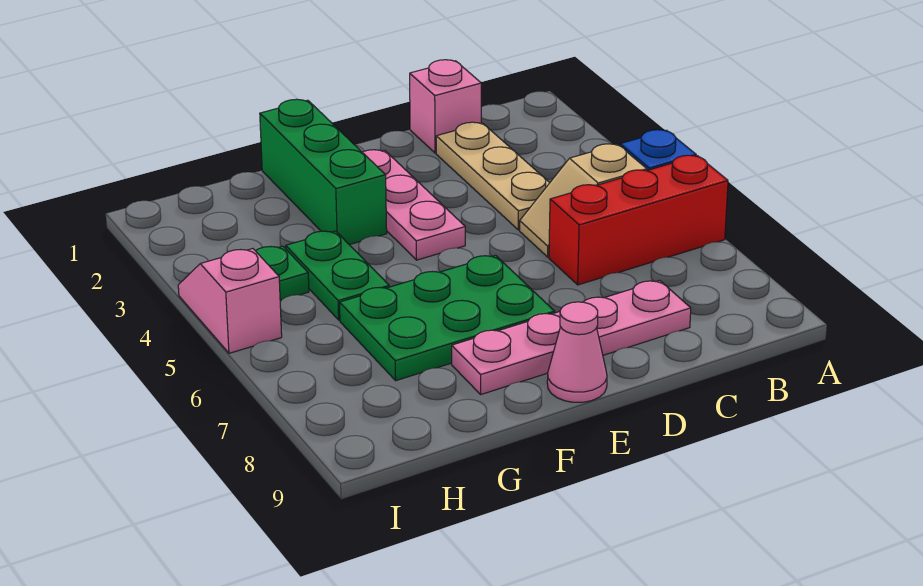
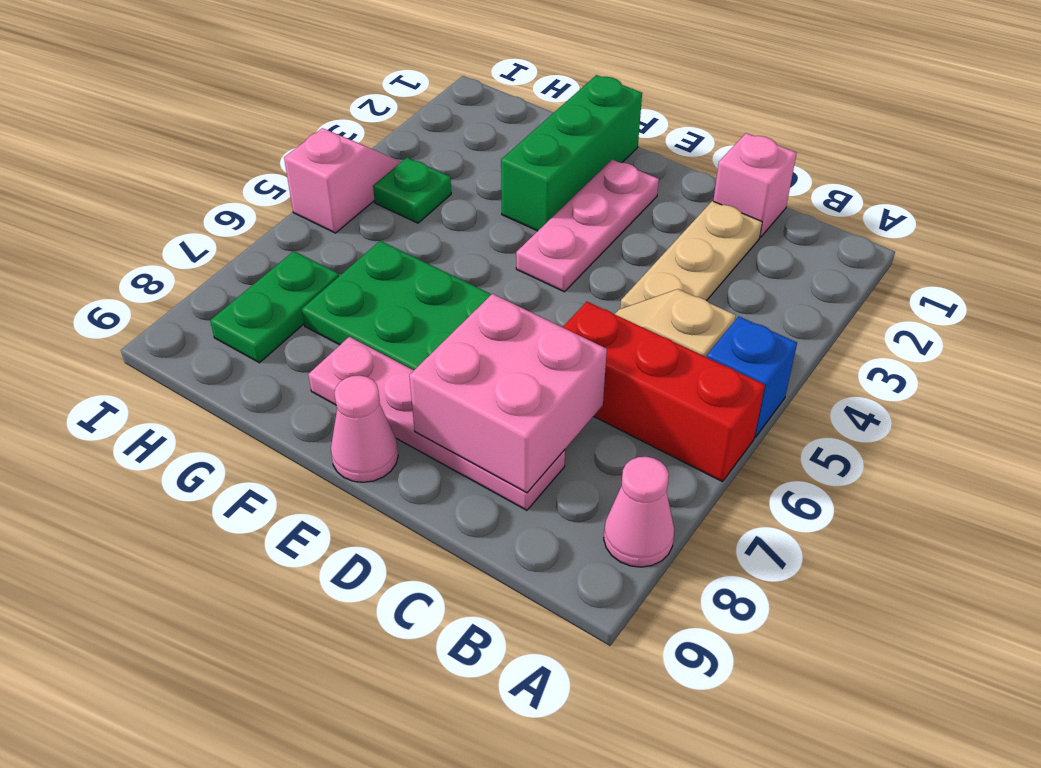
none -> pink 1x1 cone [604,457,674,567]
none -> pink 2x2 brick [409,294,607,493]
green 1x2 plate [286,231,389,320] -> green 1x2 plate moved to [210,251,339,363]

